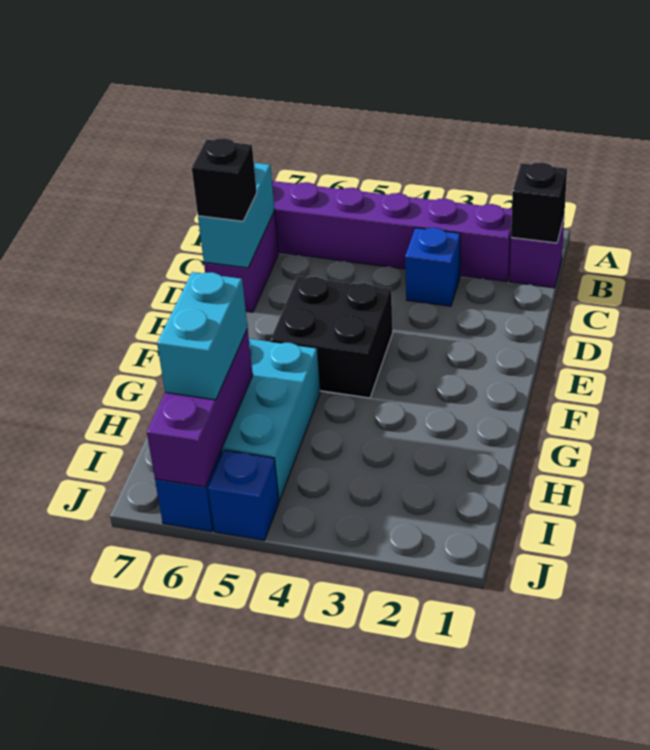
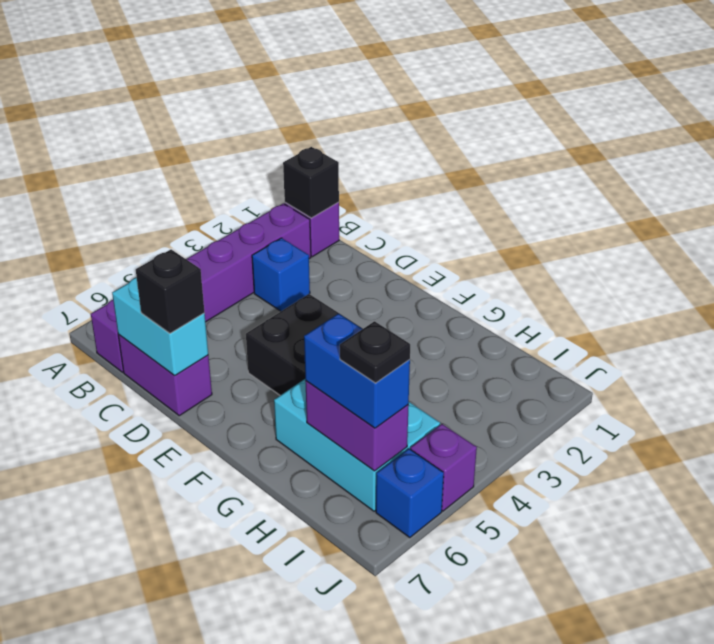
purple 1x3 brick [147,329,253,487] -> purple 1x2 brick [305,381,409,471]
cyan 1x2 brick [157,272,247,400] -> blue 1x2 brick [304,314,410,428]
none -> black 1x1 plate [340,321,410,383]
blue 1x1 brick [208,450,279,541] -> purple 1x1 brick [410,424,477,511]

